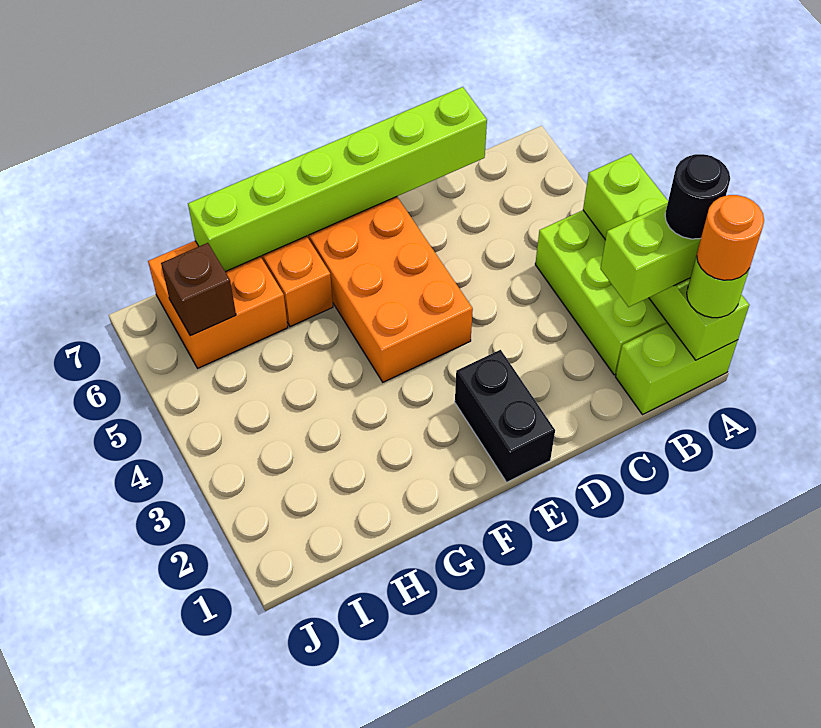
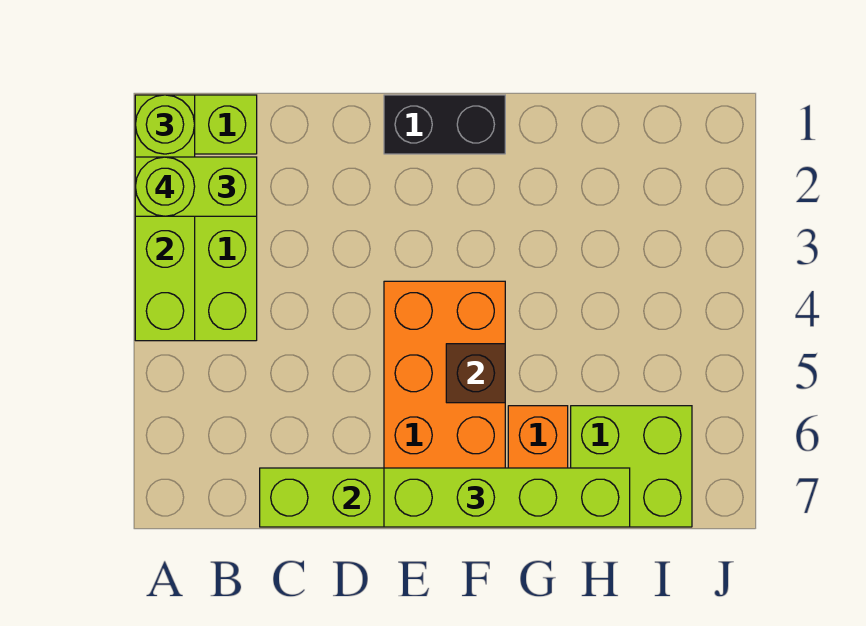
orange 1x1 round brick [697,195,764,280] -> none
black 1x1 round brick [665,154,730,239] -> lime 1x1 round brick [135,157,195,216]
black 1x2 brick [455,350,555,482] -> black 1x2 brick turned to [384,95,505,154]
none -> lime 1x4 brick [384,468,630,527]
orange 2x2 brick [148,241,288,368] -> lime 2x2 brick [571,406,692,527]
brown 1x1 brick [161,243,236,336] -> brown 1x1 brick moved to [446,344,505,403]

